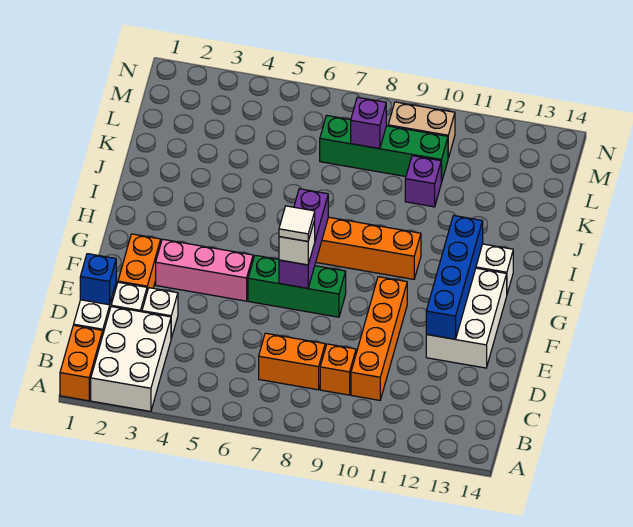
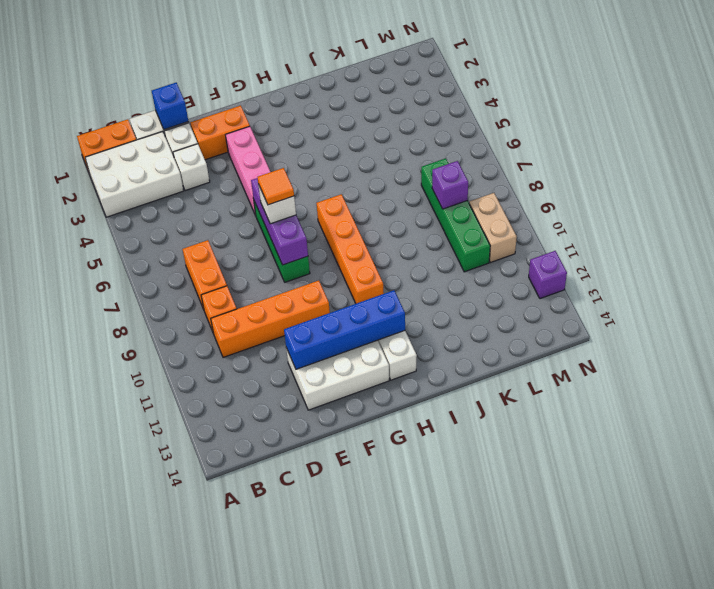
purple 1x3 brick [279,189,328,288] -> purple 1x3 brick turned to [251,178,308,265]
white 1x1 tile [279,206,315,241] -> orange 1x1 tile [258,168,294,205]
purple 1x1 brick [405,156,441,207] -> purple 1x1 brick moved to [529,251,567,299]

